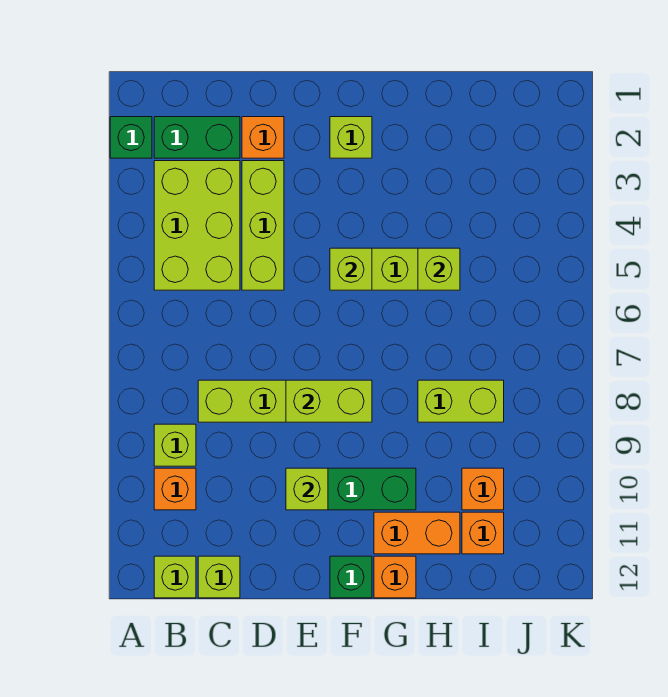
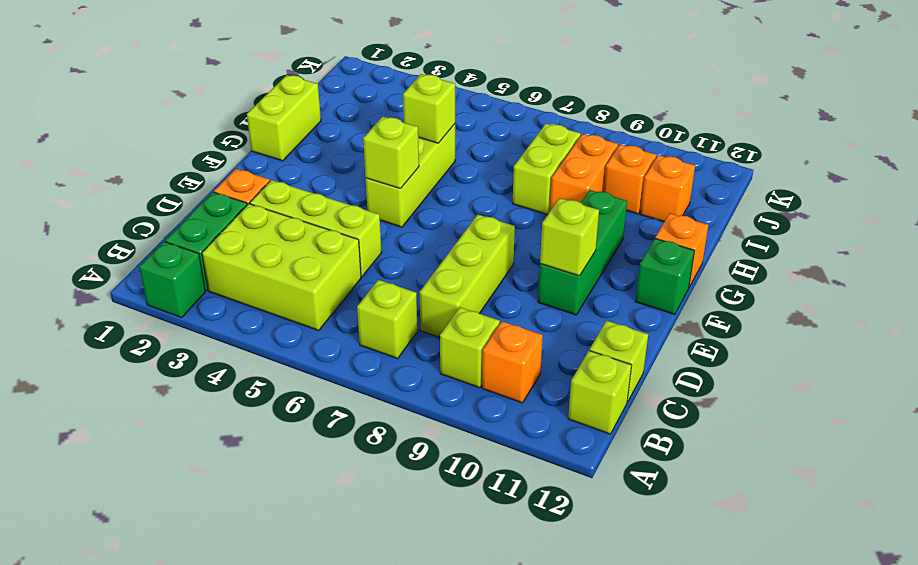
lime 1x2 brick [286,380,372,422] -> lime 1x2 brick moved to [247,75,321,161]
lime 1x1 brick [330,117,372,158] -> lime 1x1 brick moved to [357,280,418,358]
orange 1x2 brick [374,512,460,554] -> orange 1x2 brick moved to [550,134,618,211]

